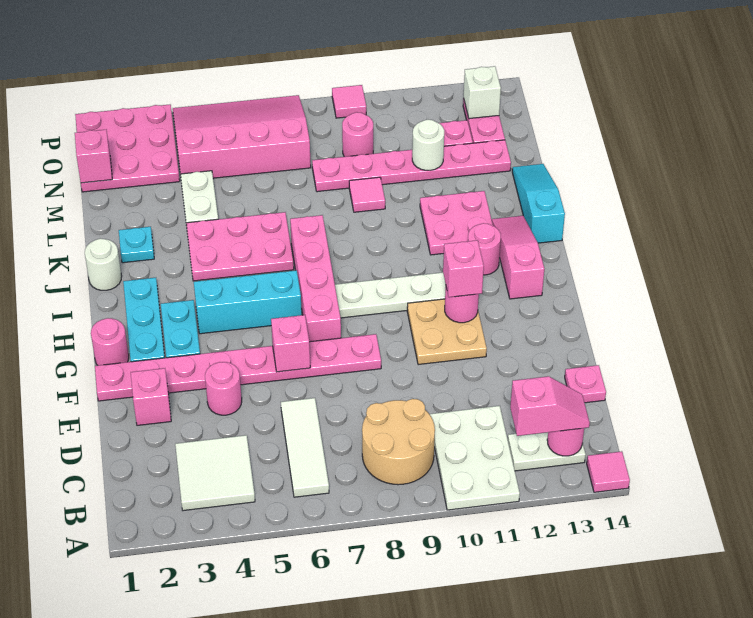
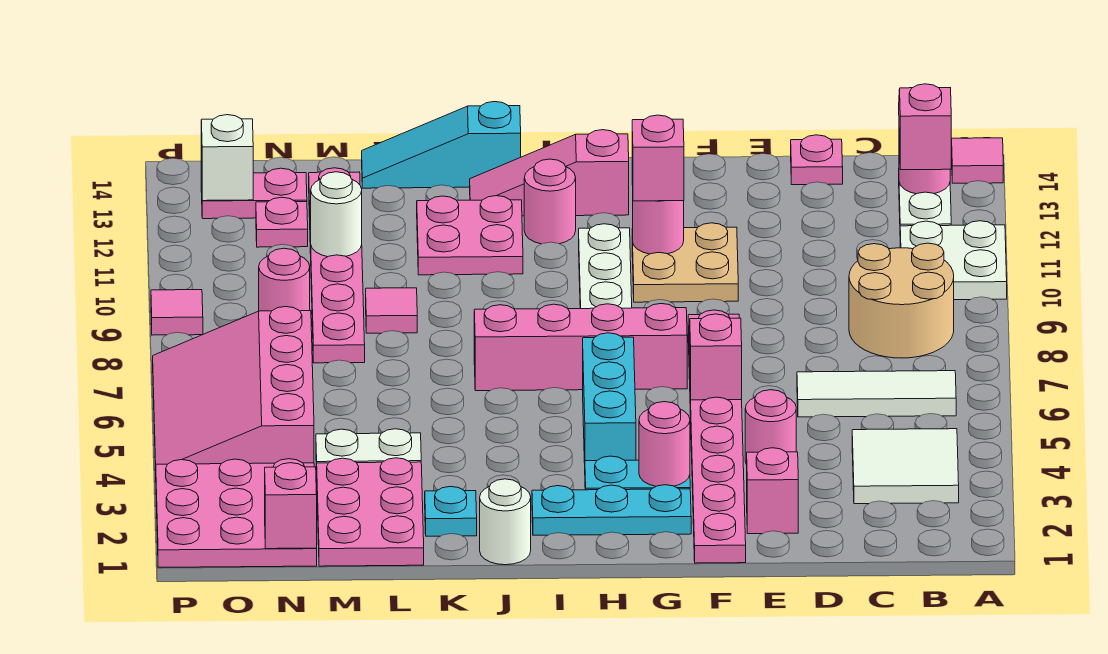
white 2x3 plate [430,406,520,510] -> white 2x2 plate [900,221,1007,300]
pink 1x1 round brick [91,318,129,365] -> pink 1x1 round brick moved to [639,402,690,486]
pink 2x3 plate [186,212,294,281] -> pink 2x3 plate moved to [317,458,424,566]

